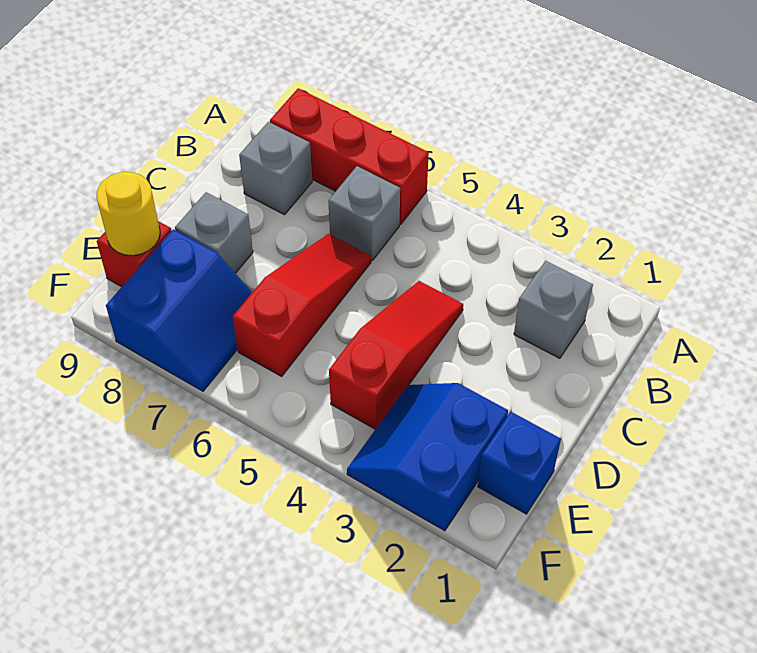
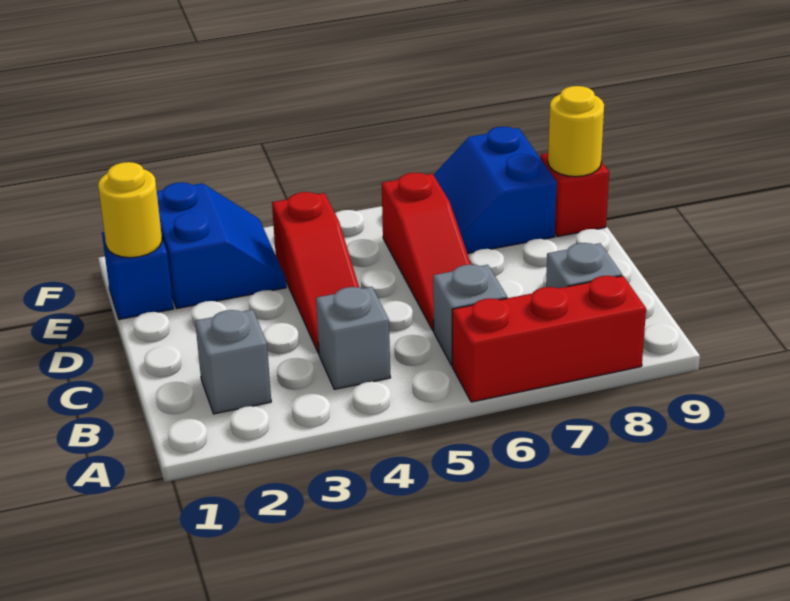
grey 1x1 brick [175,192,253,273] -> grey 1x1 brick moved to [316,287,390,389]
none -> yellow 1x1 round brick [98,162,162,258]

